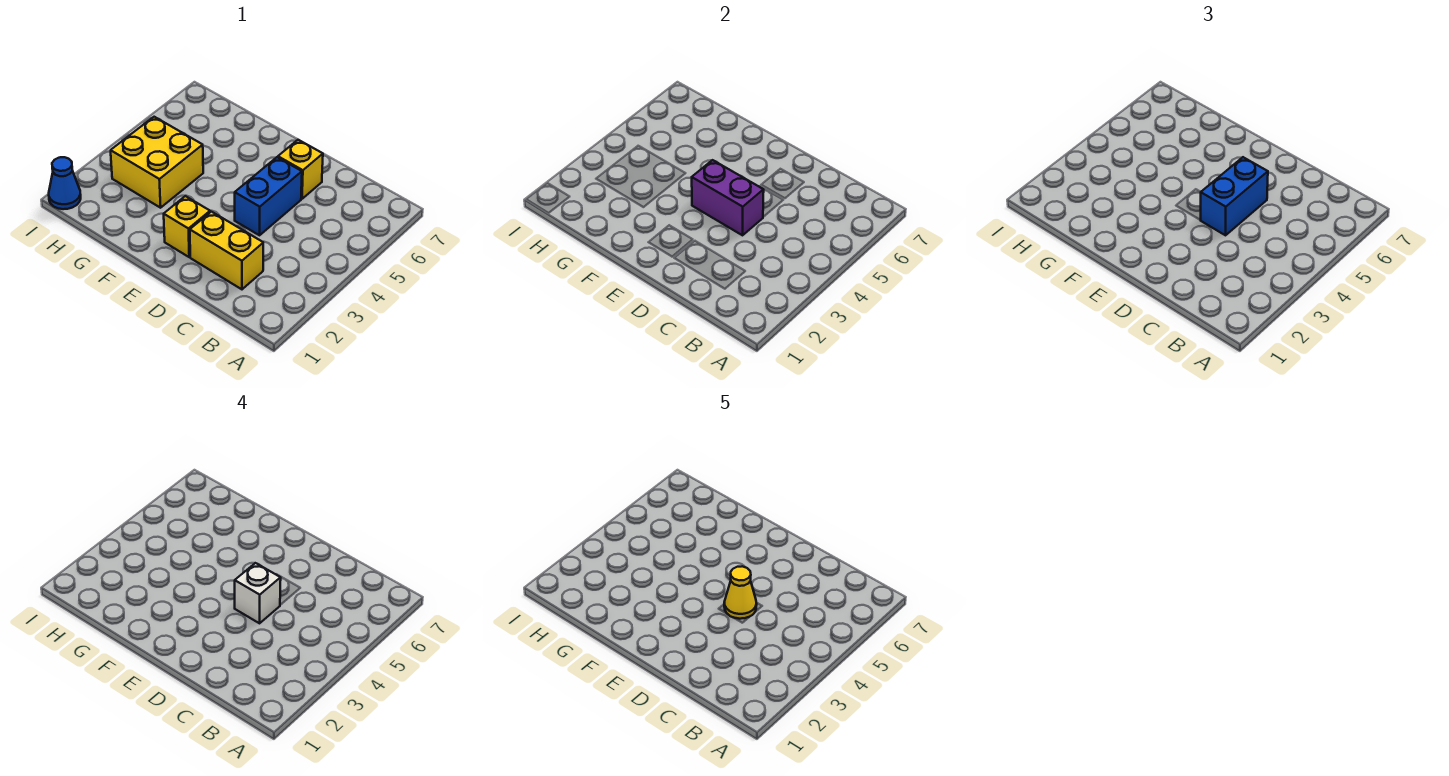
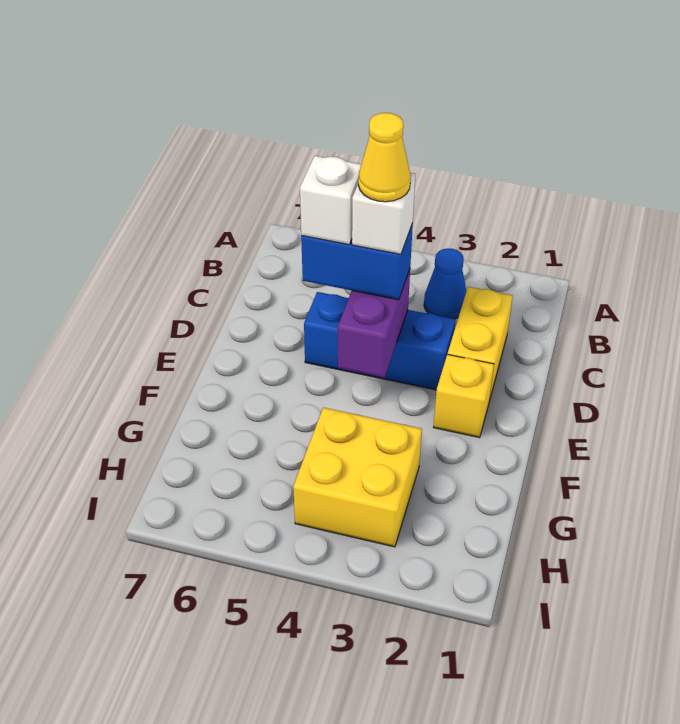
blue 1x2 brick [235,157,302,235] -> blue 1x3 brick [304,292,455,390]
none -> white 1x1 brick [300,156,361,244]
yellow 1x1 brick [278,140,323,199] -> none
blue 1x1 cone [49,157,81,209] -> blue 1x1 cone moved to [424,248,466,319]

